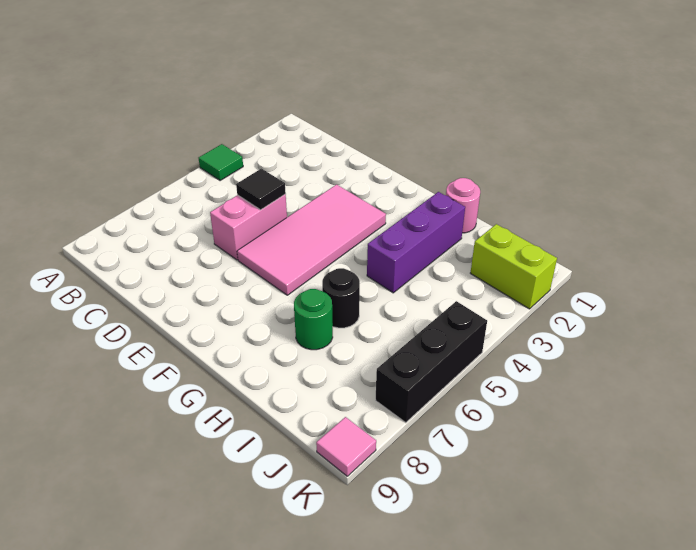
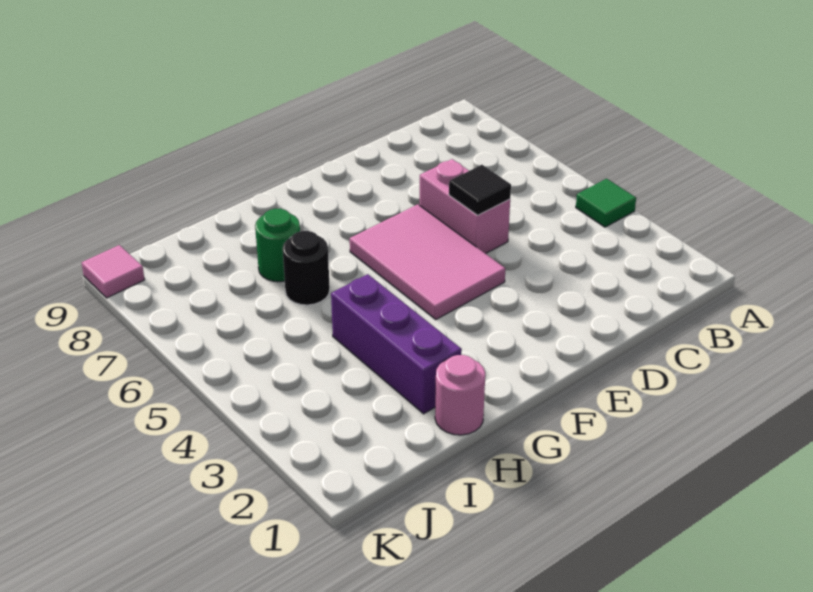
pink 2x4 tile [237,185,386,295] -> pink 2x3 tile [350,204,505,320]
lime 1x2 brick [471,224,557,309] -> none
black 1x3 brick [375,301,487,423] -> none

